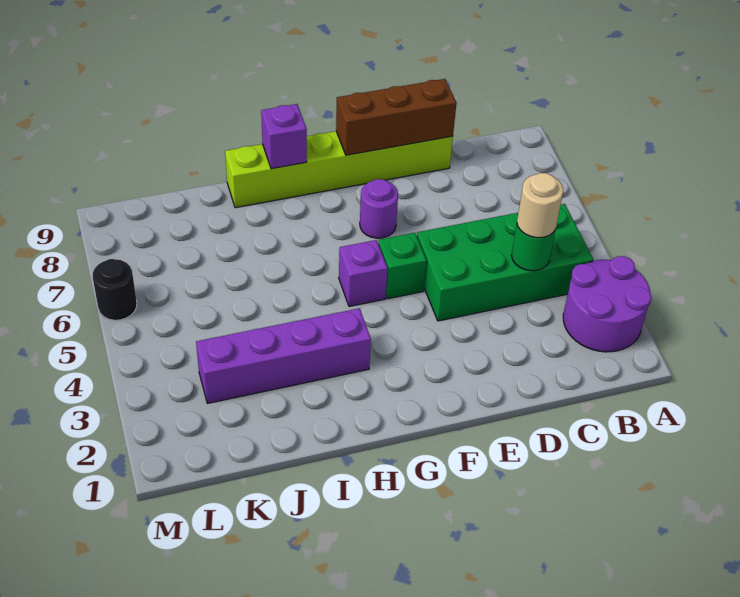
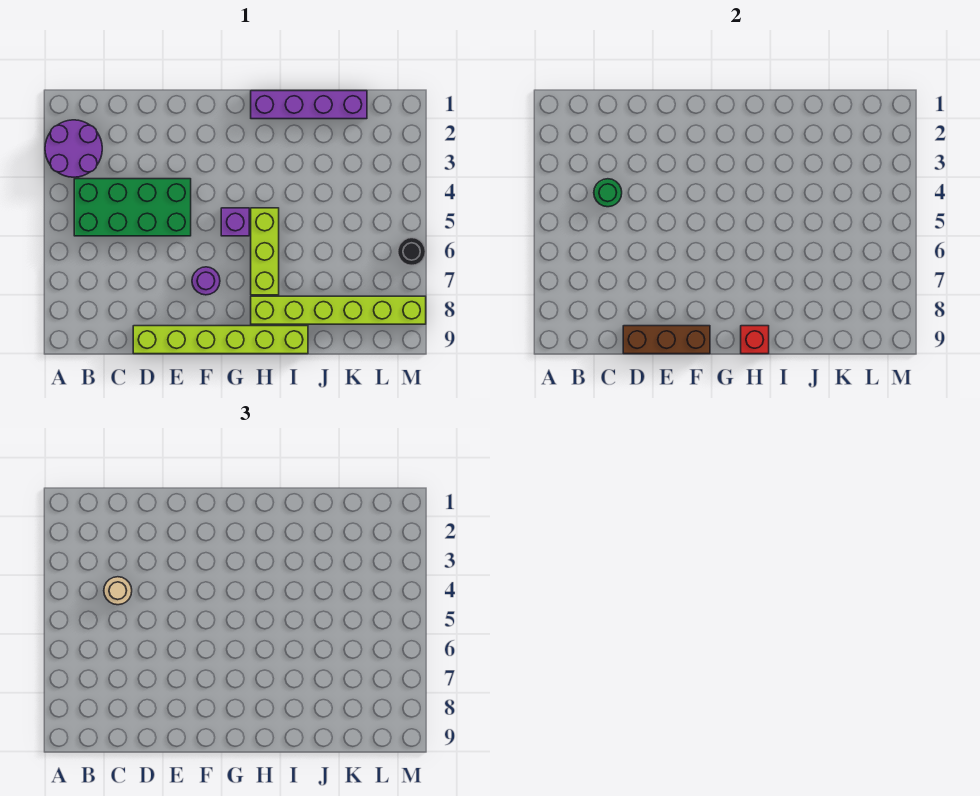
green 1x1 brick [378,233,427,299] -> none
purple 1x4 brick [196,308,371,403] -> purple 1x4 brick moved to [251,91,367,119]
none -> lime 1x3 brick [251,208,279,295]
none -> lime 1x6 brick [251,296,426,324]
purple 1x1 brick [261,104,307,169] -> red 1x1 brick [741,326,769,354]

